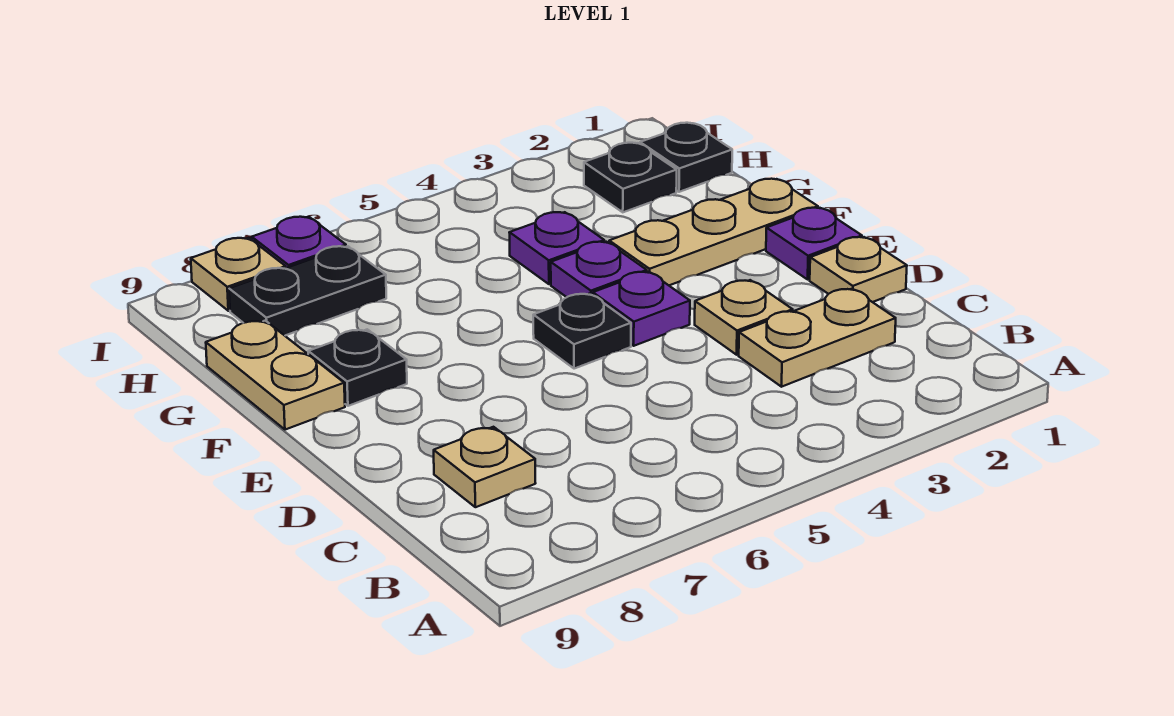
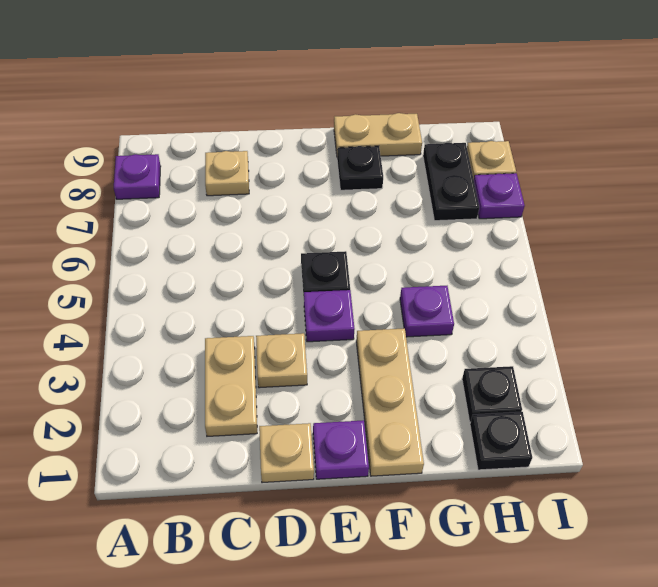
purple 1x1 plate [551,242,647,297] -> purple 1x1 plate moved to [114,154,161,199]

